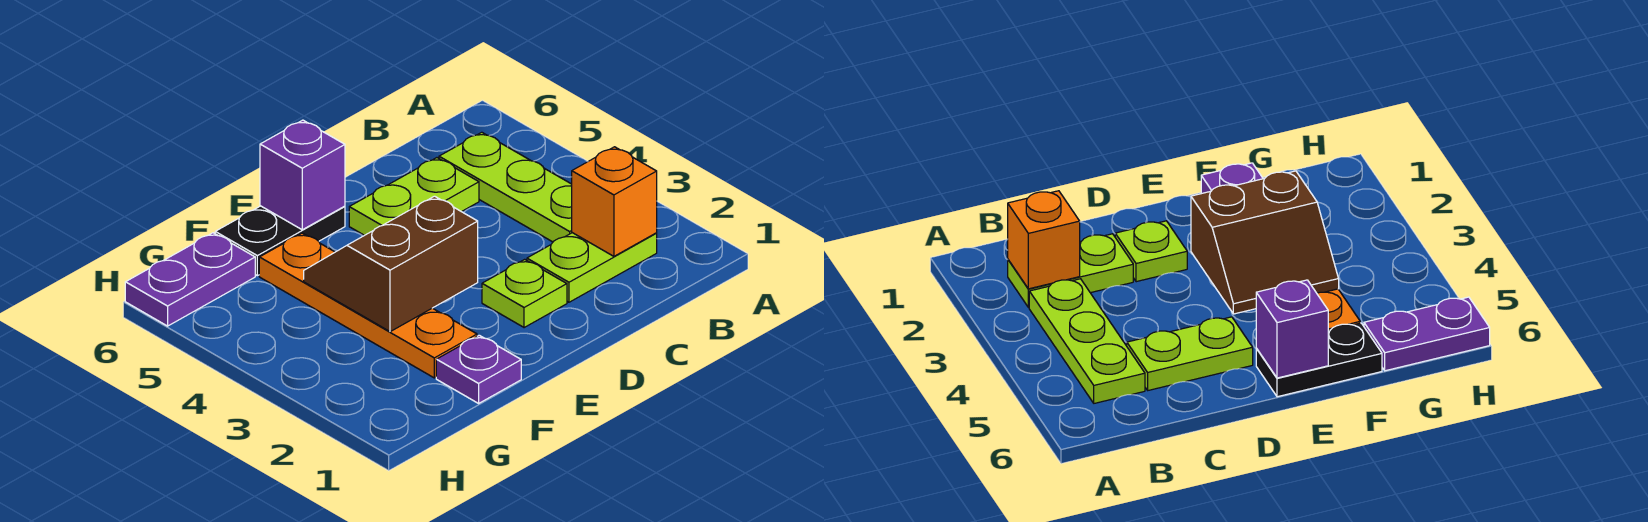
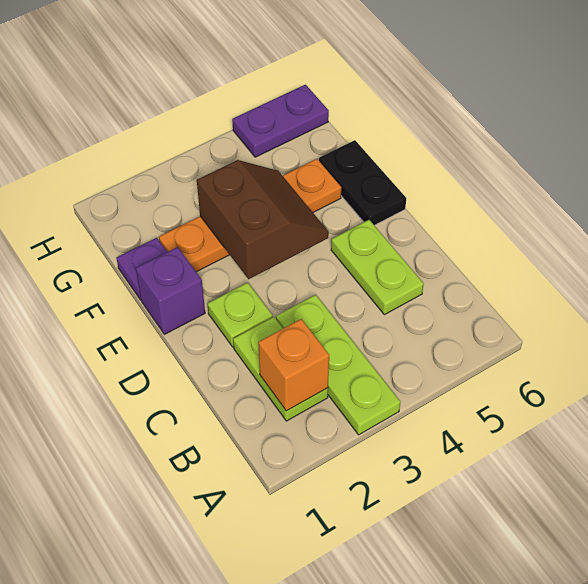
lime 1x3 plate [439,132,572,242] -> lime 1x3 plate turned to [276,295,400,435]
purple 1x1 brick [260,120,345,230] -> purple 1x1 brick moved to [136,247,205,334]
purple 1x2 plate [125,233,255,326] -> purple 1x2 plate turned to [232,85,329,157]

